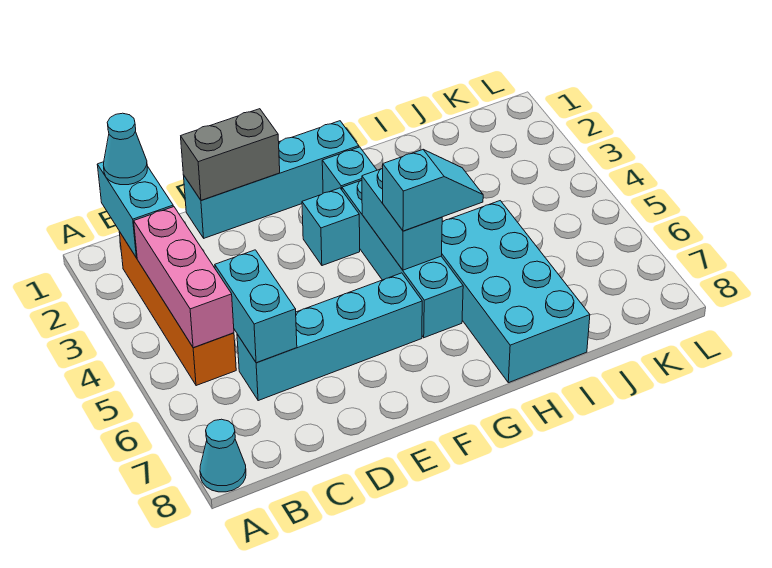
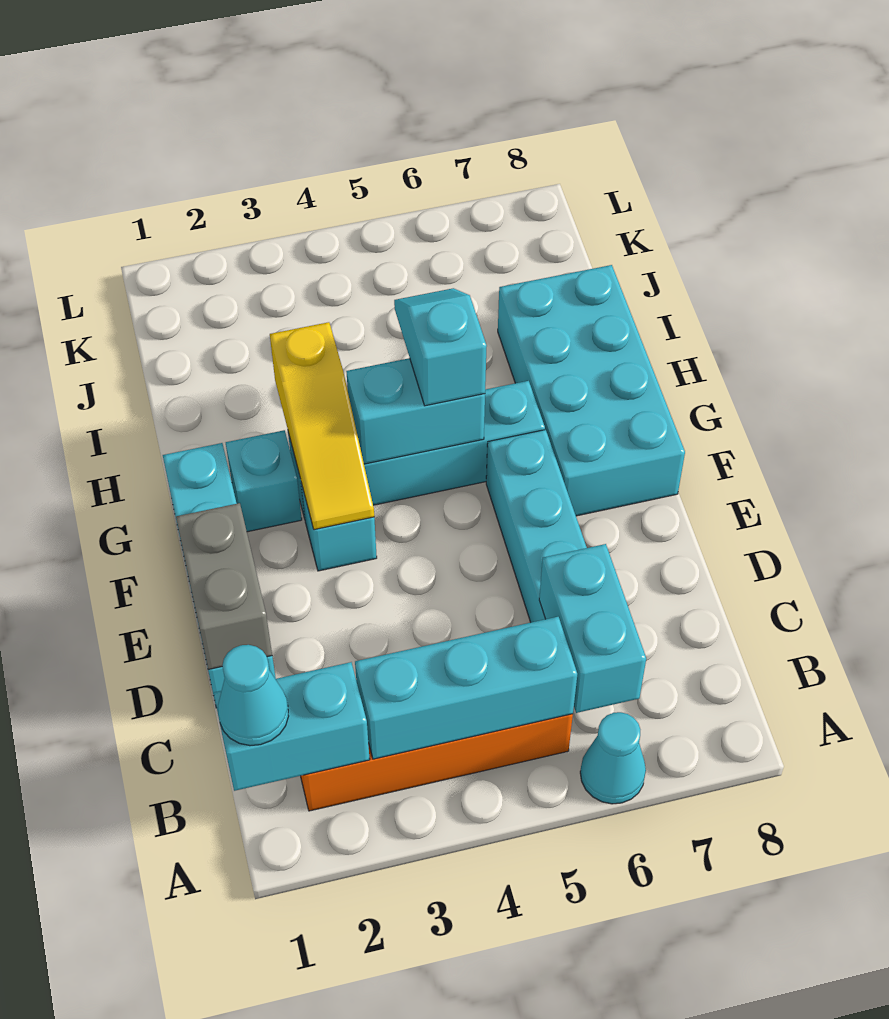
cyan 1x1 cone [200,419,246,492] -> cyan 1x1 cone moved to [580,712,646,804]
pink 1x3 brick [134,207,234,348] -> cyan 1x3 brick [355,617,577,759]
cyan 1x2 brick [215,250,297,363] -> cyan 1x2 brick turned to [539,544,646,713]
none -> yellow 1x3 slope [270,322,374,530]
cyan 2x4 brick [441,201,590,383] -> cyan 2x4 brick turned to [498,265,685,516]

